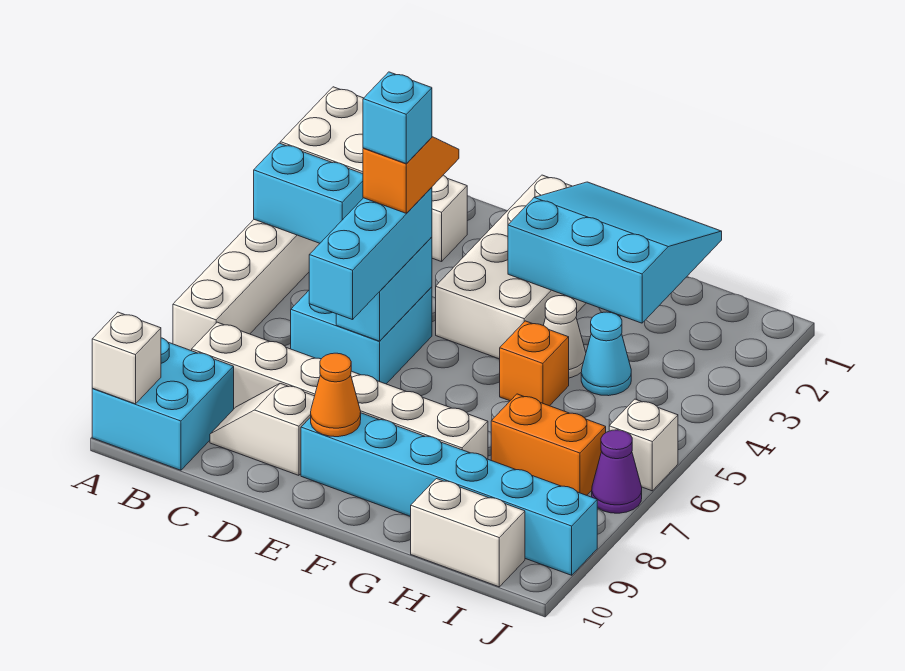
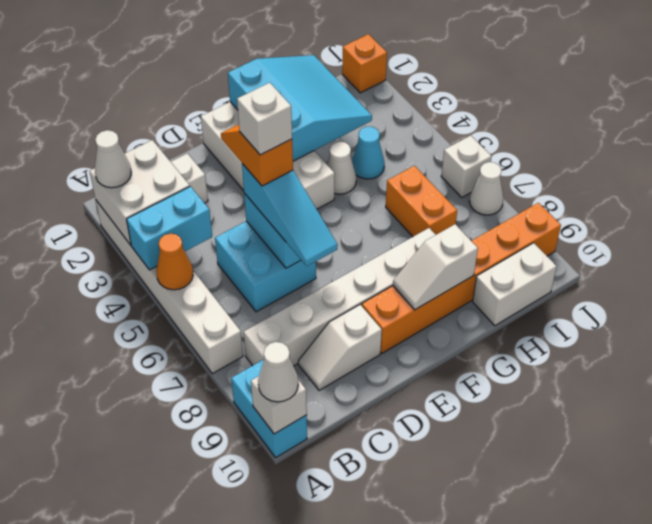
none -> white 1x1 cone [95,130,131,188]
cyan 2x2 brick [92,338,234,470] -> cyan 1x2 brick [231,360,307,457]
none -> white 1x1 cone [258,342,298,402]
cyan 1x3 brick [309,187,432,320] -> cyan 1x3 slope [242,164,338,266]
cyan 1x1 brick [363,72,432,163] -> white 1x1 brick [237,83,292,155]
cyan 1x6 brick [301,413,597,575] -> orange 1x6 brick [362,203,561,353]
orange 1x1 cone [311,353,361,437] -> orange 1x1 cone moved to [156,234,193,290]
cyan 3x3 slope [508,182,722,323] -> cyan 3x3 slope turned to [228,55,372,161]
none -> white 1x2 slope [393,224,478,310]
orange 1x1 brick [500,321,569,406] -> orange 1x1 brick moved to [342,34,387,93]
orange 1x2 brick [491,394,606,495] -> orange 1x2 brick turned to [386,166,457,237]
purple 1x1 cone [592,430,642,513] -> white 1x1 cone [469,162,503,215]

